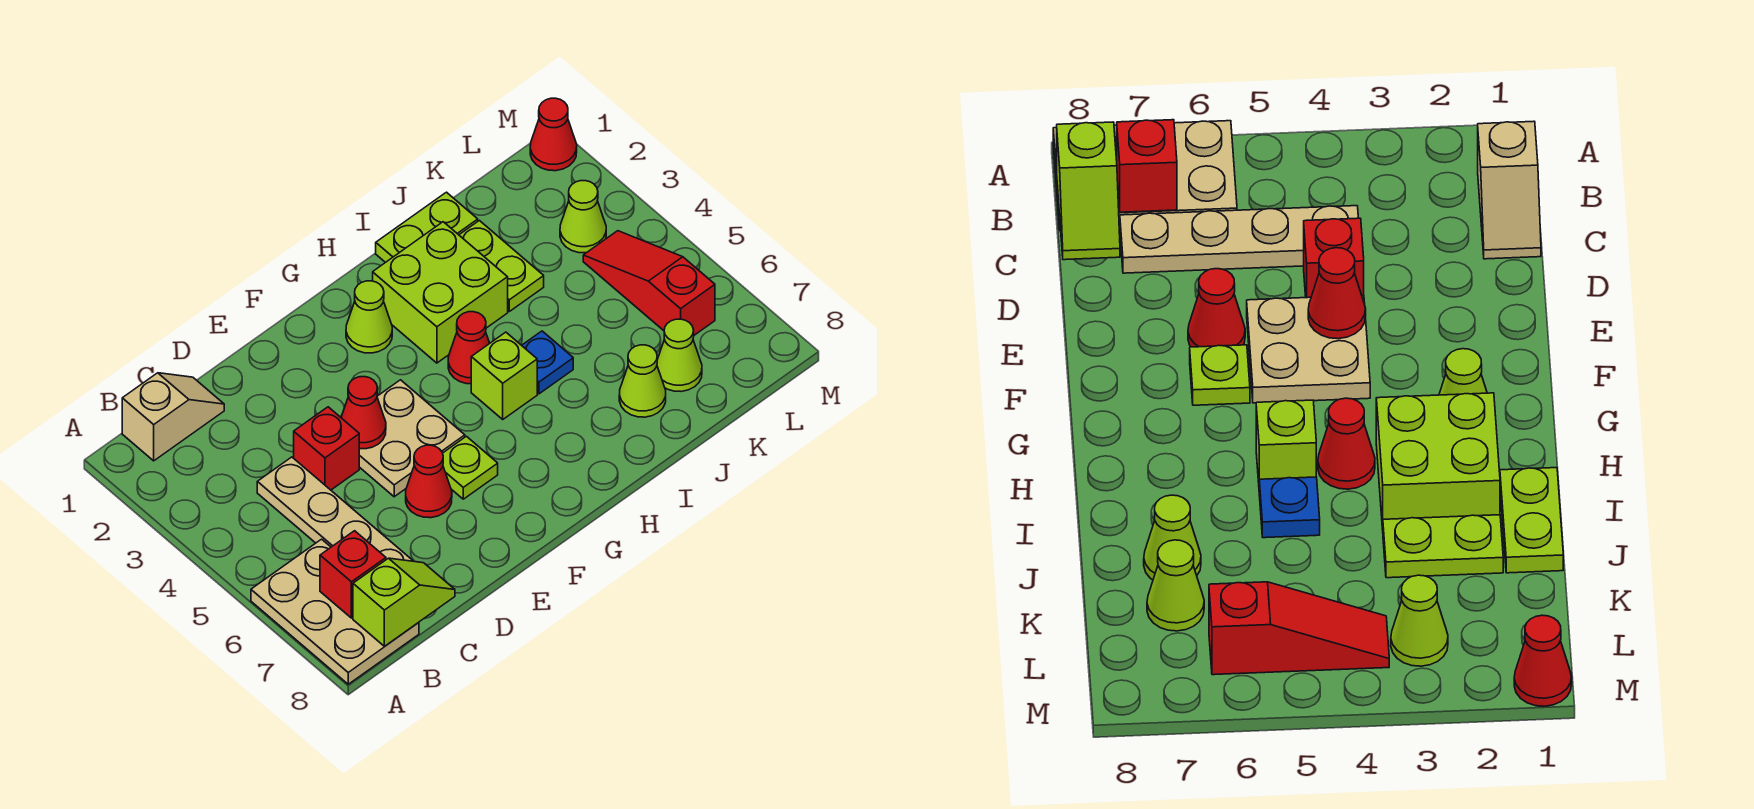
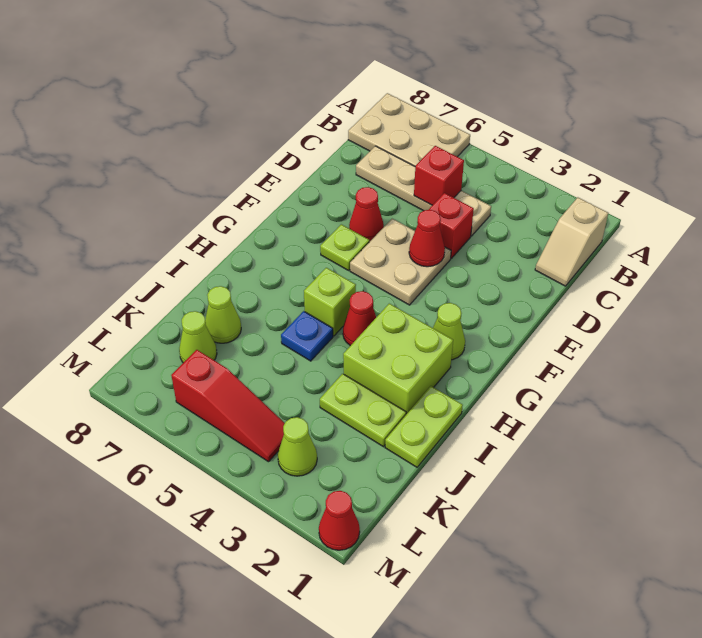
red 1x1 brick [320,531,386,618] -> red 1x1 brick moved to [414,146,464,205]
lime 1x2 slope [353,558,455,646] -> none

